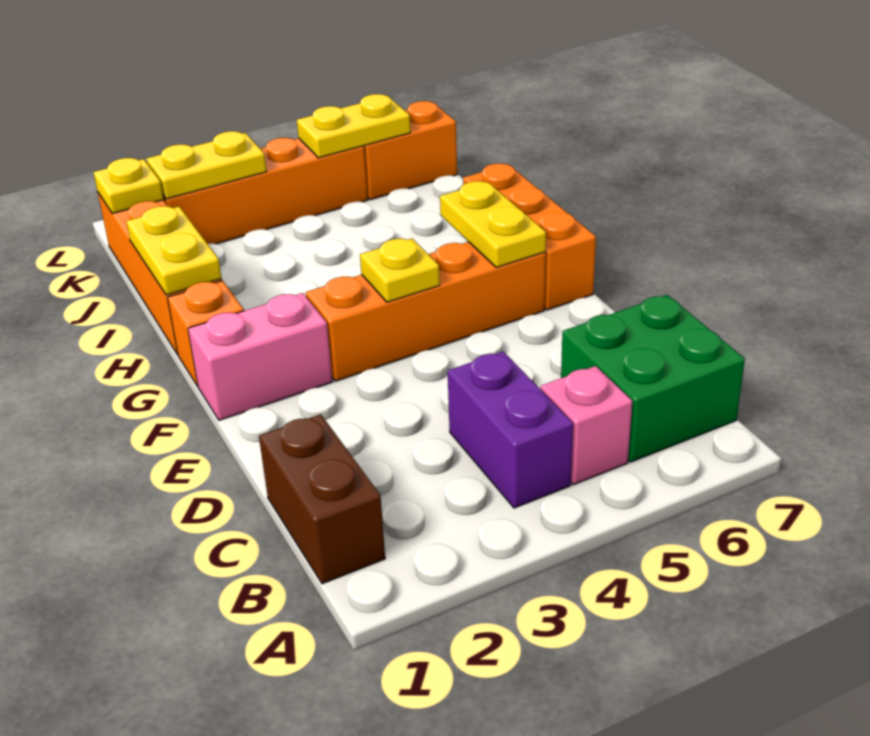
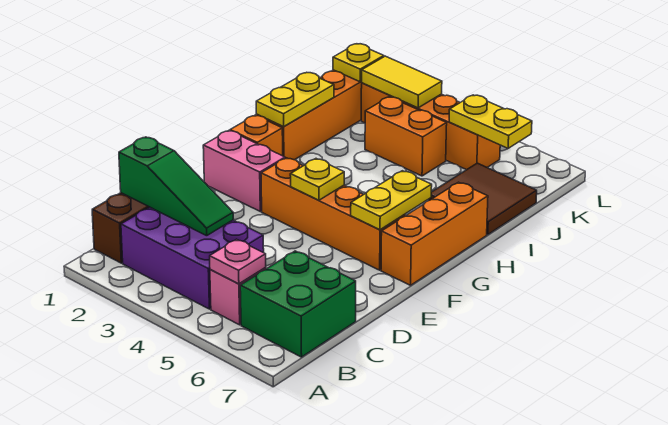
purple 1x2 brick [448,352,573,508] -> purple 2x3 brick [121,207,264,309]
none -> pink 1x1 plate [210,239,266,284]
none -> green 1x3 slope [119,137,233,236]
none -> brown 2x2 tile [428,163,537,235]
yellow 1x2 plate [147,131,267,199] -> yellow 1x2 tile [361,56,442,108]
orange 1x2 brick [364,101,457,200] -> orange 1x2 brick moved to [365,97,447,176]

